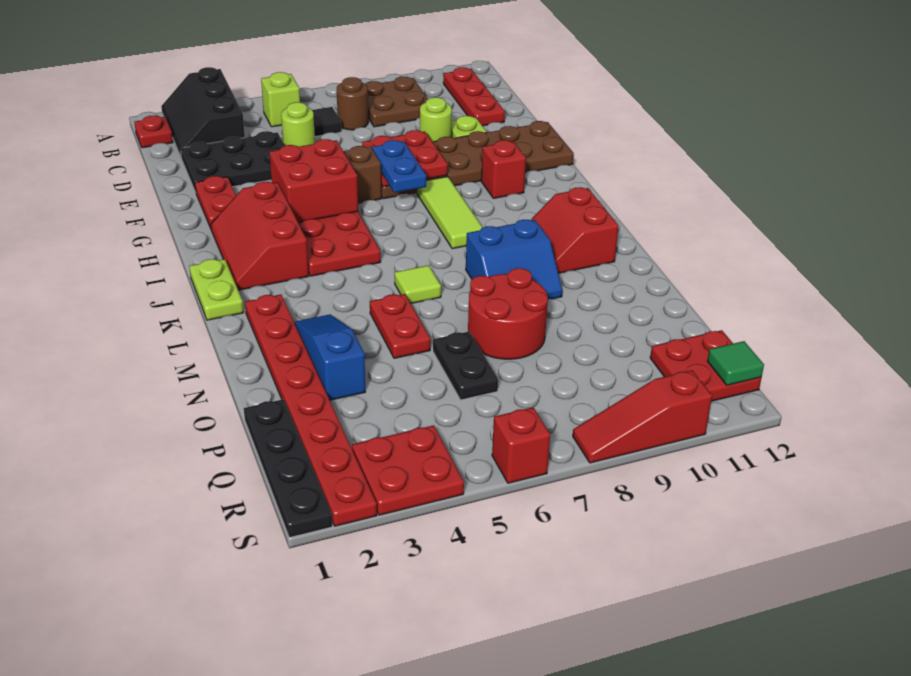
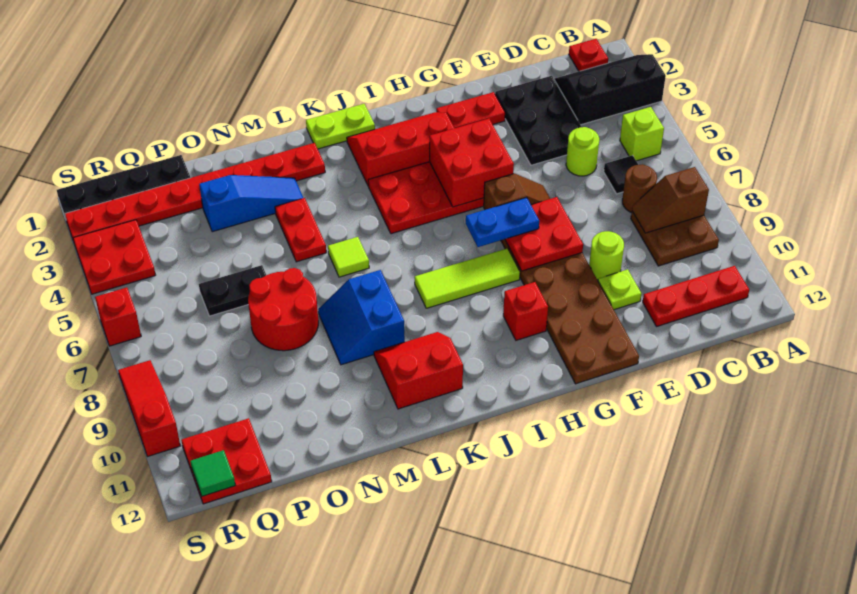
none -> brown 1x2 slope [632,167,709,233]
red 1x2 plate [370,294,431,358] -> red 1x2 plate turned to [275,198,326,262]

